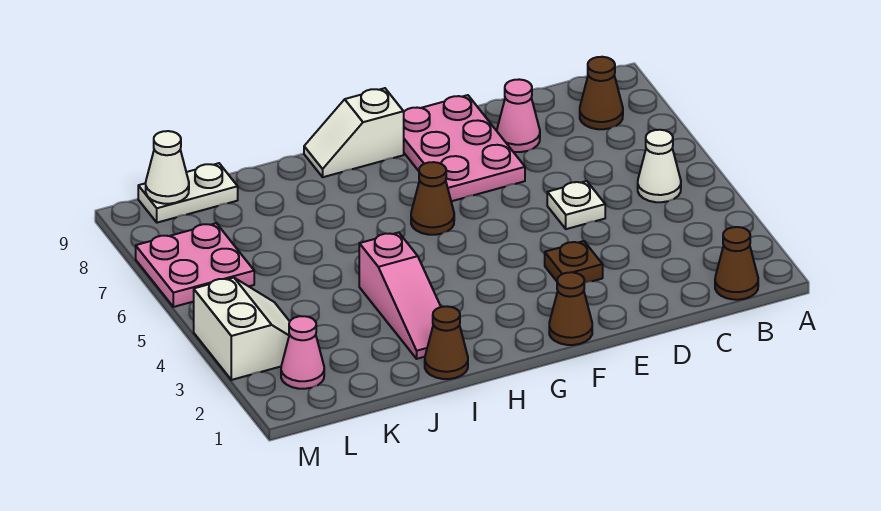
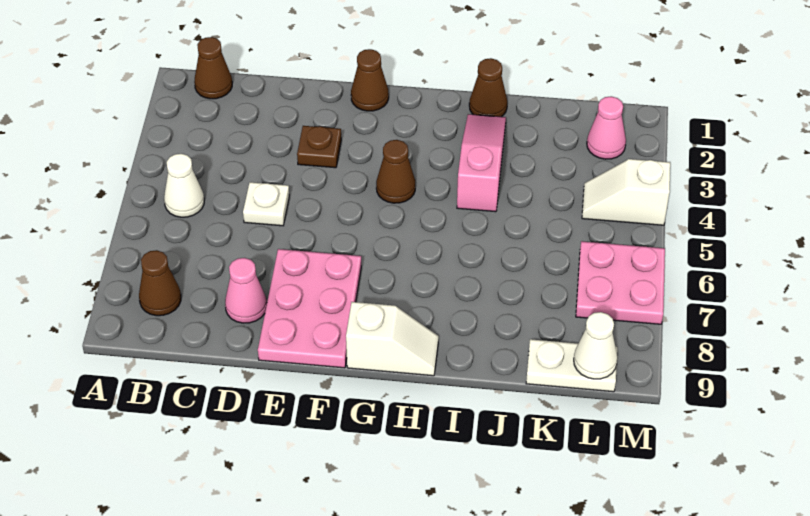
brown 1x1 cone [411,162,454,235] -> brown 1x1 cone moved to [376,140,415,203]
white 2x2 slope [194,278,290,380] -> white 1x2 slope [582,159,670,225]

